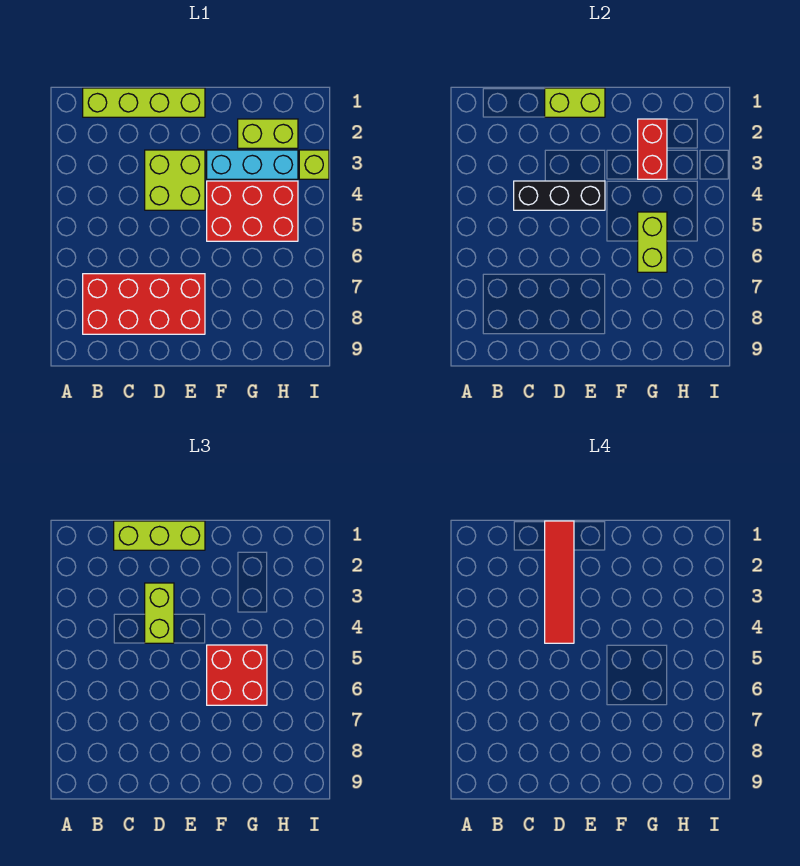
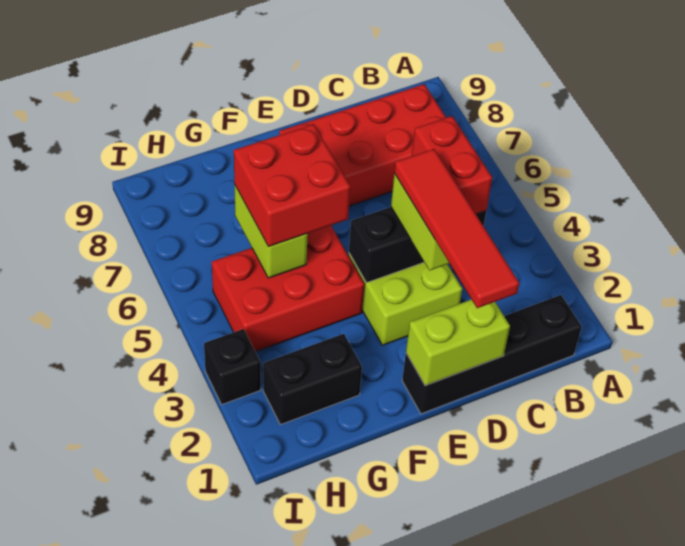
lime 1x4 brick [83,88,205,117] -> black 1x4 brick [402,295,582,414]
lime 1x3 brick [114,521,205,550] -> none
cyan 1x3 brick [207,150,298,179] -> none
lime 1x2 brick [238,119,298,148] -> black 1x2 brick [263,334,362,425]
red 1x2 brick [638,119,667,179] -> red 1x2 brick moved to [412,116,492,214]
lime 1x1 brick [299,150,329,179] -> black 1x1 brick [204,329,261,405]

